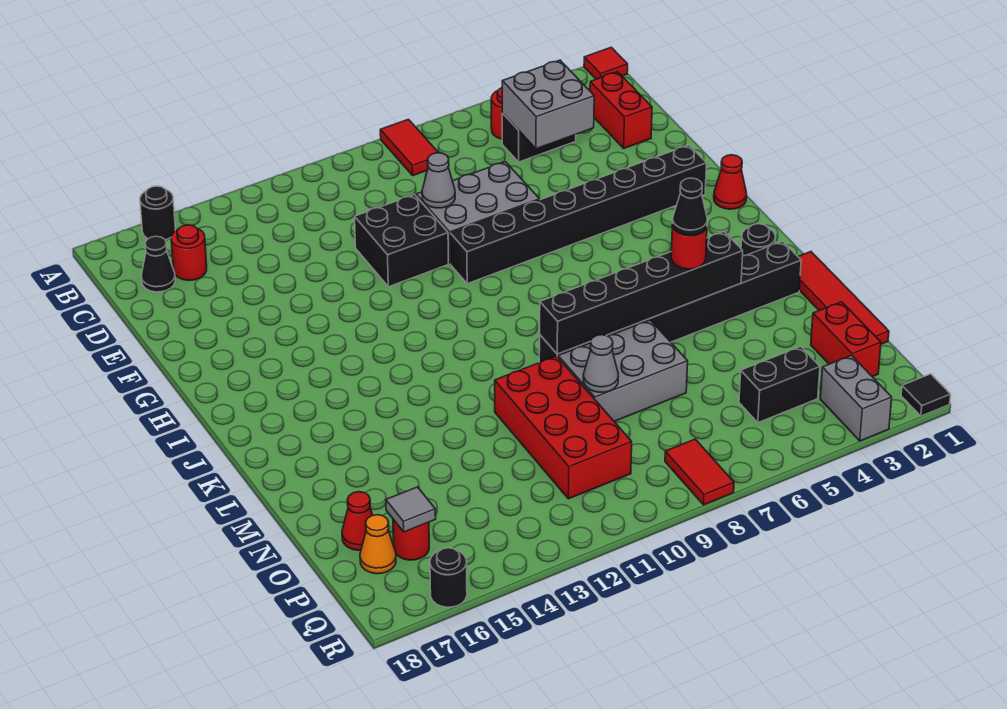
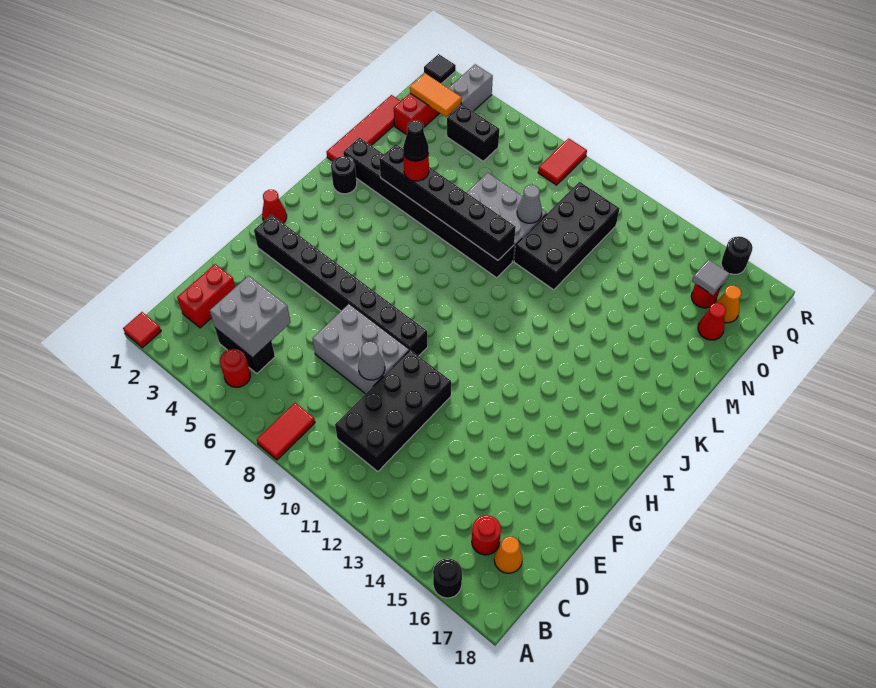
black 1x1 cone [142,236,175,292] -> orange 1x1 cone [494,537,523,573]
black 2x2 brick [355,195,448,287] -> black 2x4 brick [335,350,451,472]
red 2x4 brick [495,356,632,499] -> black 2x4 brick [514,182,620,290]
none -> orange 1x2 tile [410,73,462,117]

